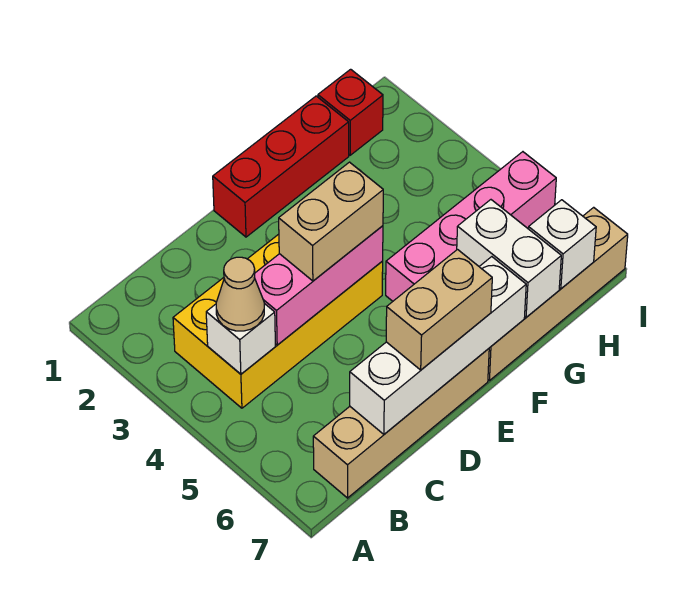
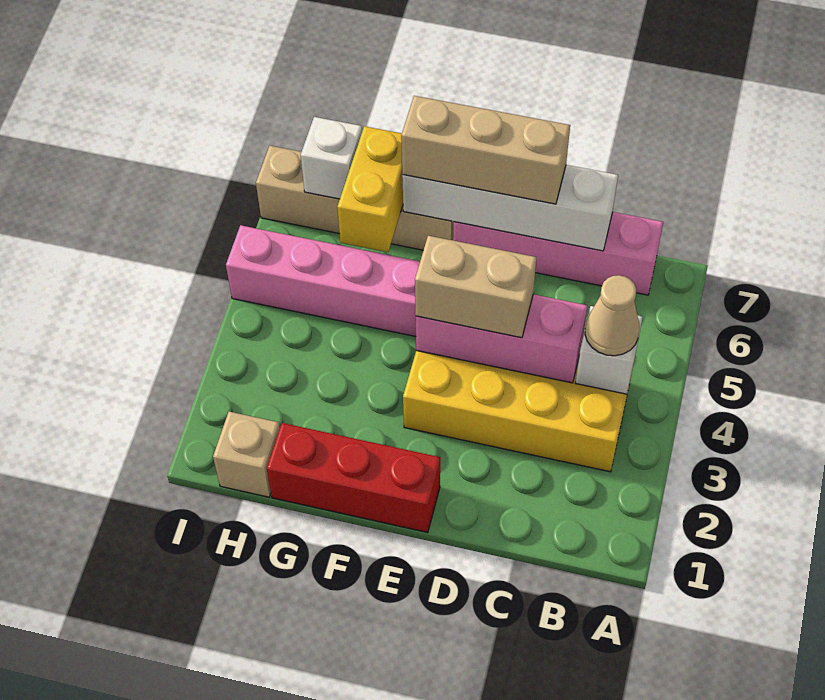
tan 1x4 brick [313,349,489,498] -> pink 1x4 brick [453,212,663,295]
tan 1x2 brick [386,250,492,370] -> tan 1x3 brick [401,96,570,204]
white 1x2 brick [457,200,561,317] -> yellow 1x2 brick [337,126,403,252]
red 1x1 brick [318,69,383,155] -> tan 1x1 brick [213,412,280,497]

